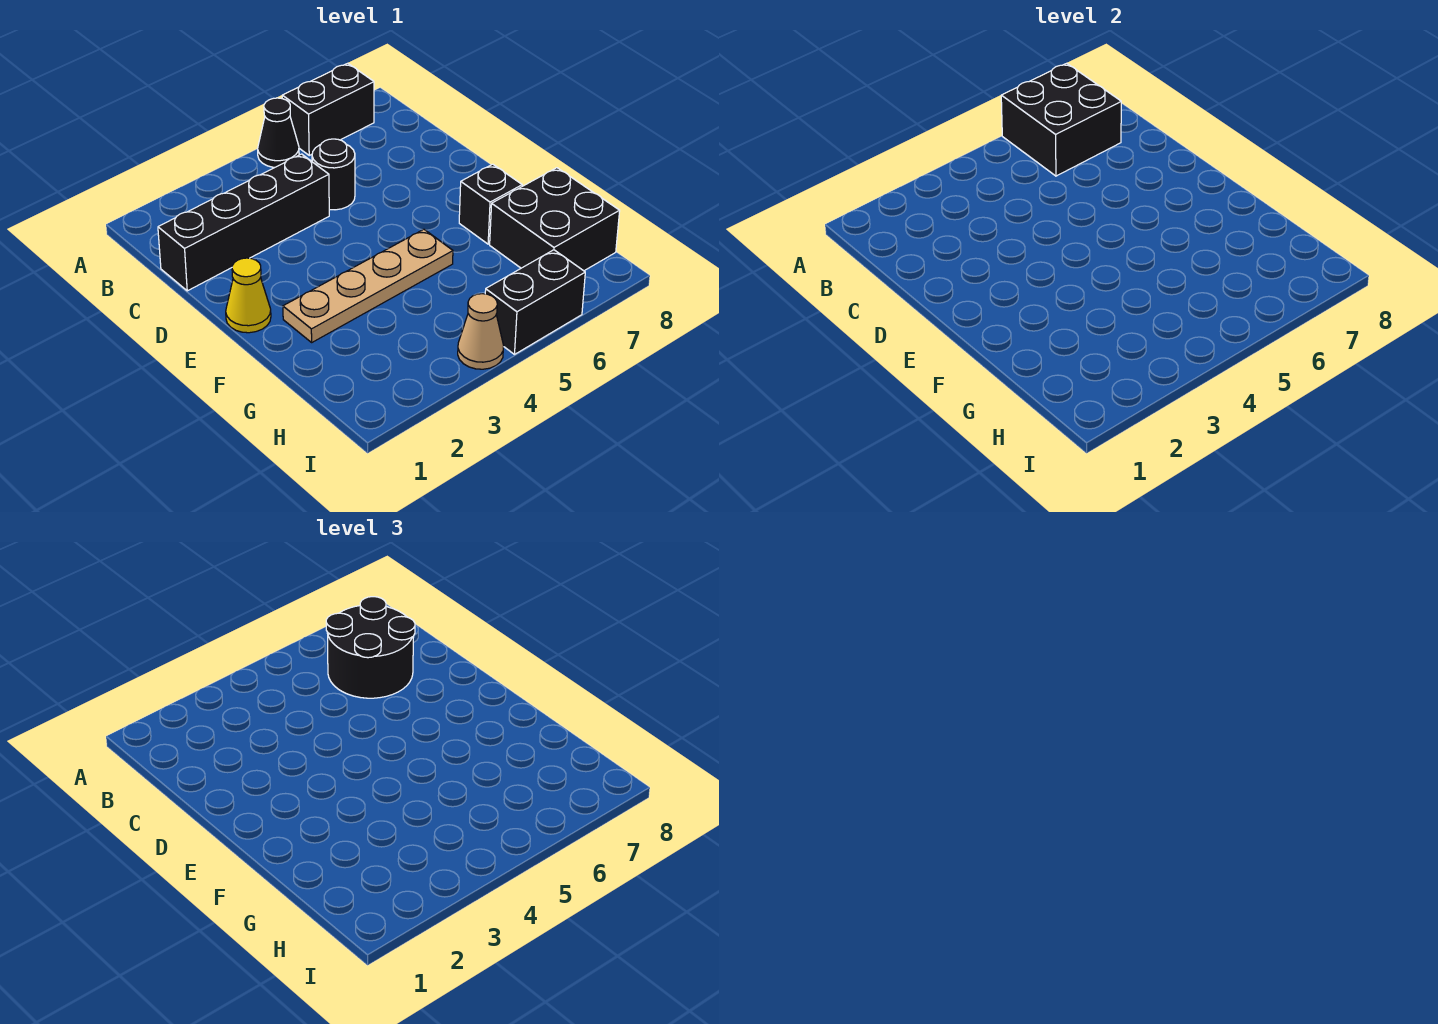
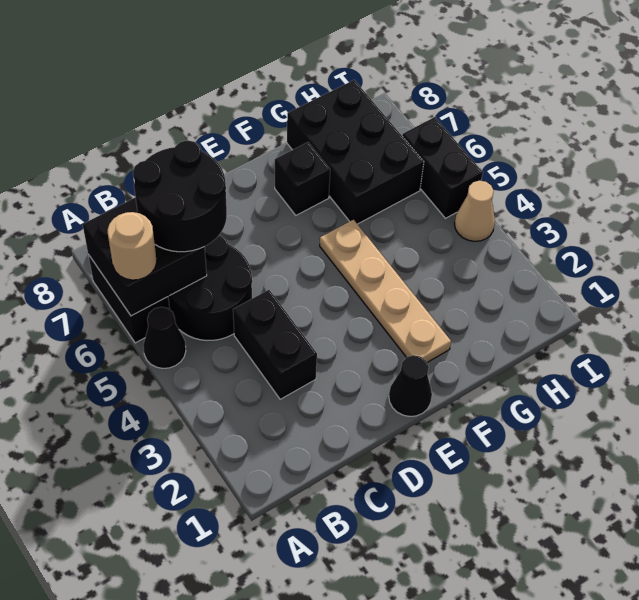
none -> tan 1x1 round brick [108,212,157,280]
black 1x4 brick [158,154,329,291] -> black 1x2 brick [233,290,317,399]
black 1x1 round brick [312,139,355,210] -> black 2x2 round brick [168,236,252,341]
yellow 1x1 cone [226,258,271,333] -> black 1x1 cone [389,355,432,416]
black 2x2 brick [490,168,620,271] -> black 2x3 brick [287,80,424,224]

